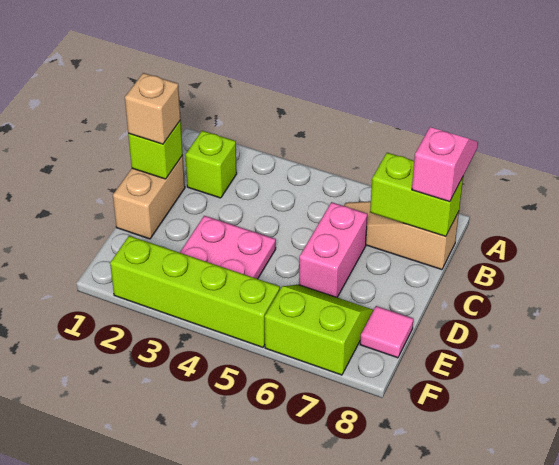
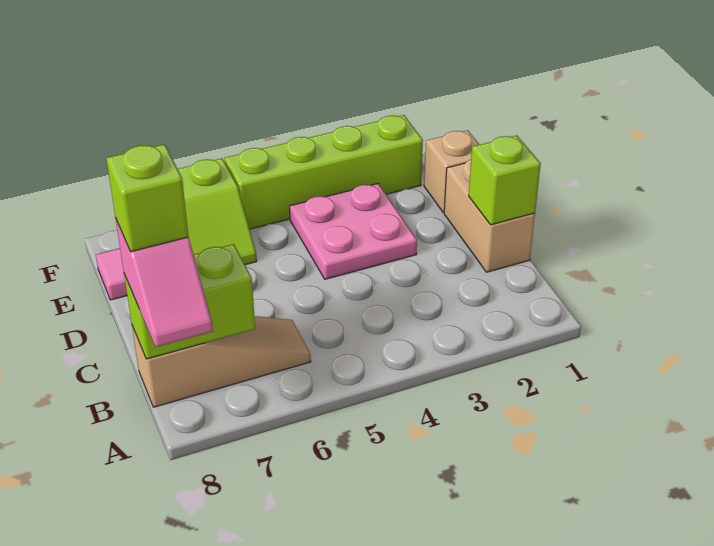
lime 1x1 brick [185,131,237,198] -> lime 1x1 brick moved to [106,144,188,252]
tan 1x1 brick [125,73,181,144] -> tan 1x1 brick moved to [424,130,480,213]
pink 1x2 brick [299,202,367,297] -> none

